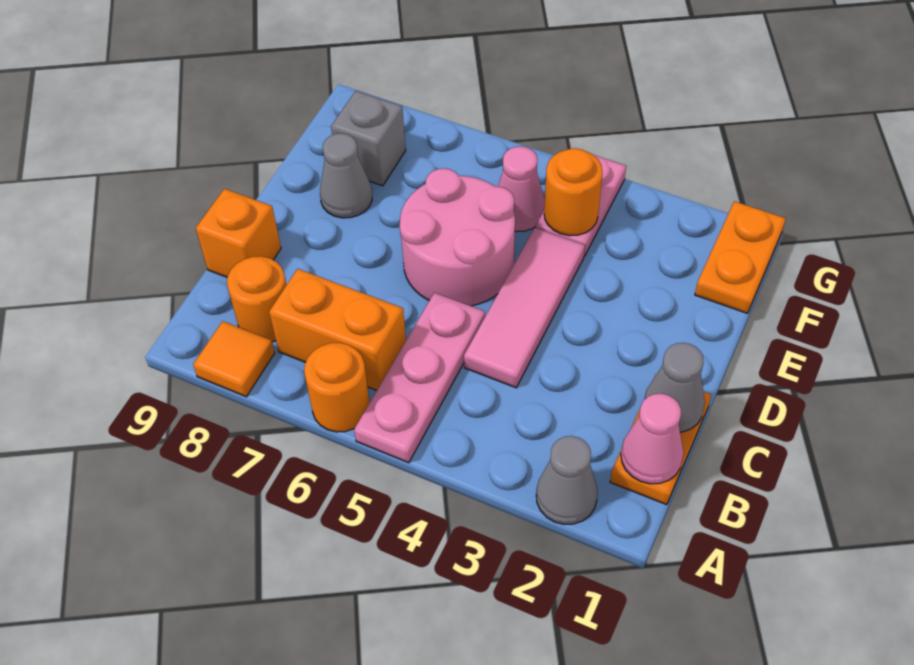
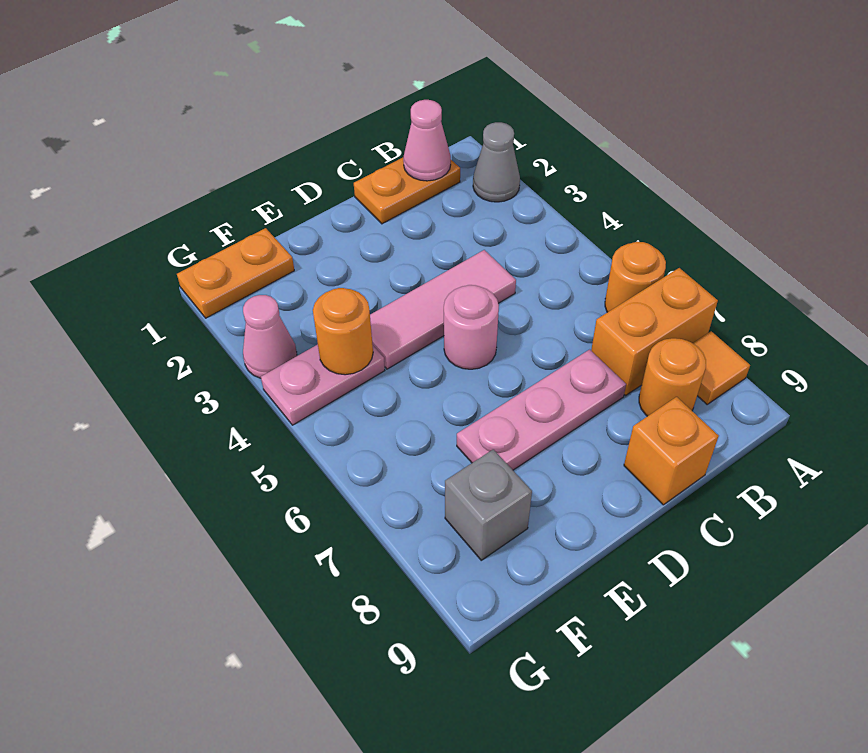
pink 1x3 plate [354,293,485,463] -> pink 1x3 plate moved to [457,350,626,470]
orange 1x2 brick [269,269,406,390] -> orange 1x2 brick turned to [591,268,718,395]
grey 1x1 cone [644,343,705,432] -> none
pink 2x2 round brick [400,168,515,306] -> pink 1x1 round brick [444,285,499,369]
grey 1x1 cone [320,133,372,218] -> none
pink 1x1 cone [498,146,545,232] -> pink 1x1 cone moved to [243,295,297,378]

